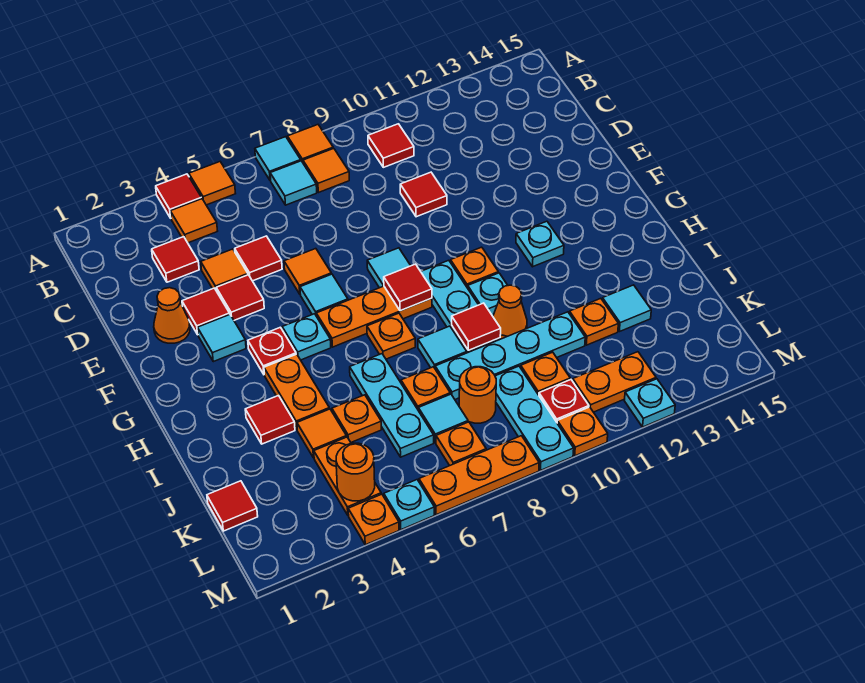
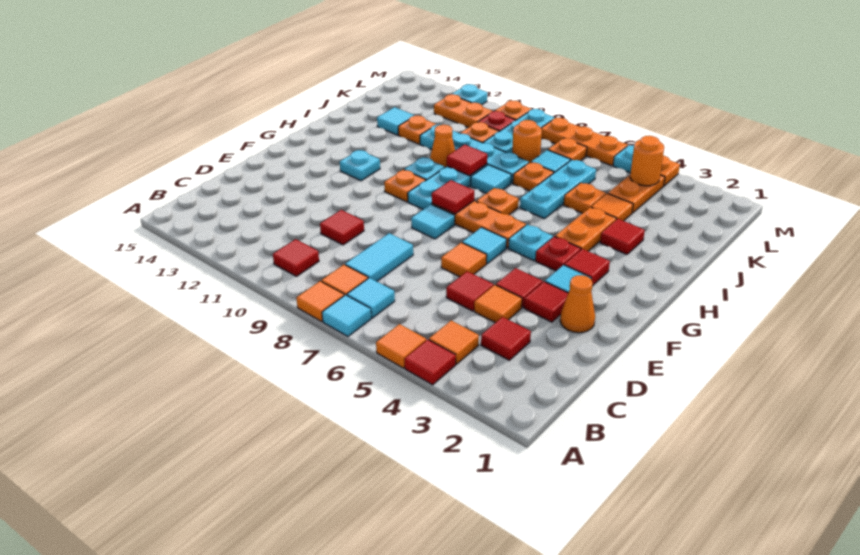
none -> cyan 1x2 tile [345,233,413,281]
red 1x1 tile [207,481,258,531] -> red 1x1 tile moved to [564,249,610,286]

